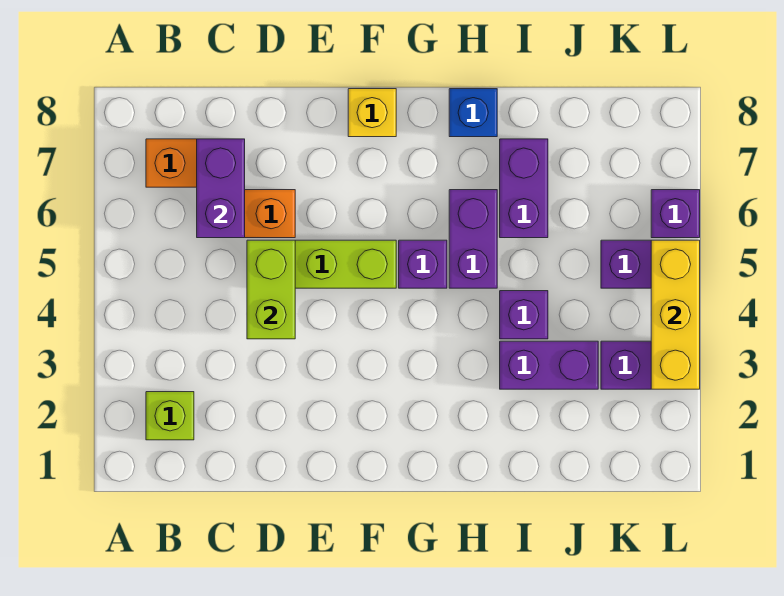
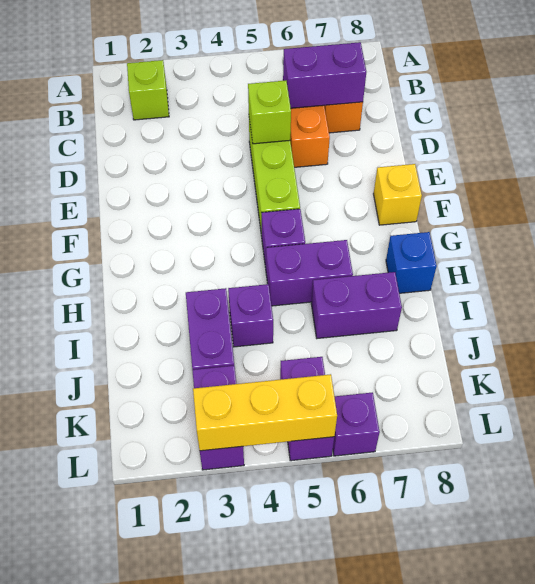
lime 1x2 brick [247,240,295,339] -> lime 1x1 brick [248,81,291,144]

